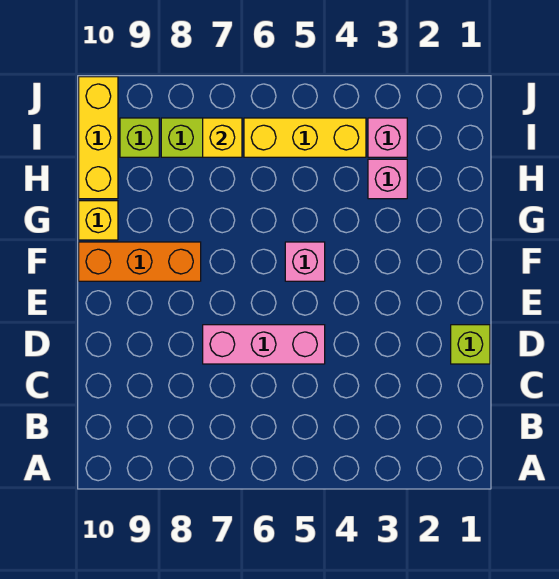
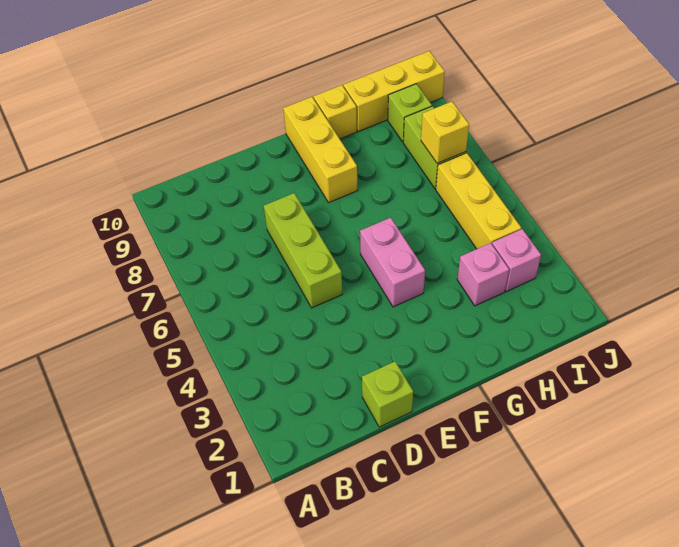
pink 1x3 brick [203,325,325,364] -> lime 1x3 brick [264,193,342,308]
pink 1x1 brick [285,242,325,281] -> pink 1x2 brick [360,218,425,307]
orange 1x3 brick [79,242,201,281] -> yellow 1x3 brick [283,97,358,202]

